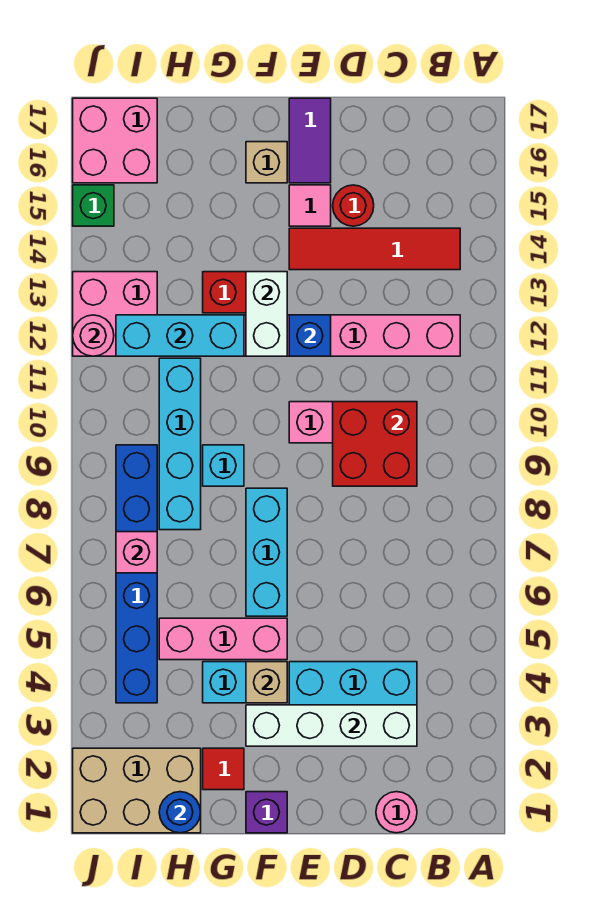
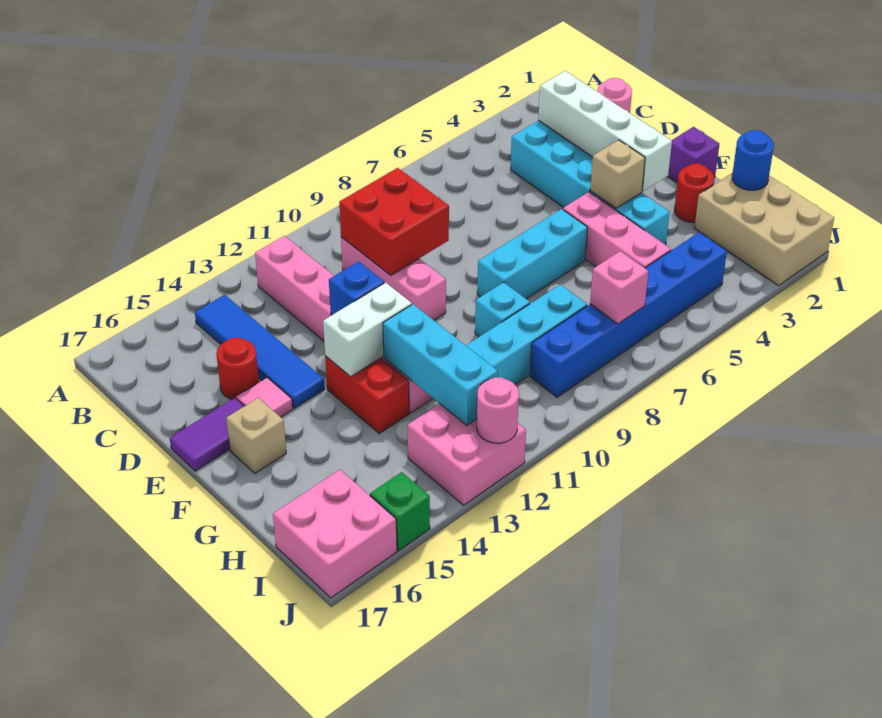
red 1x4 tile [289,228,460,270] -> blue 1x4 tile [195,295,324,408]
red 1x1 tile [203,748,244,790] -> red 1x1 round brick [675,164,714,223]

